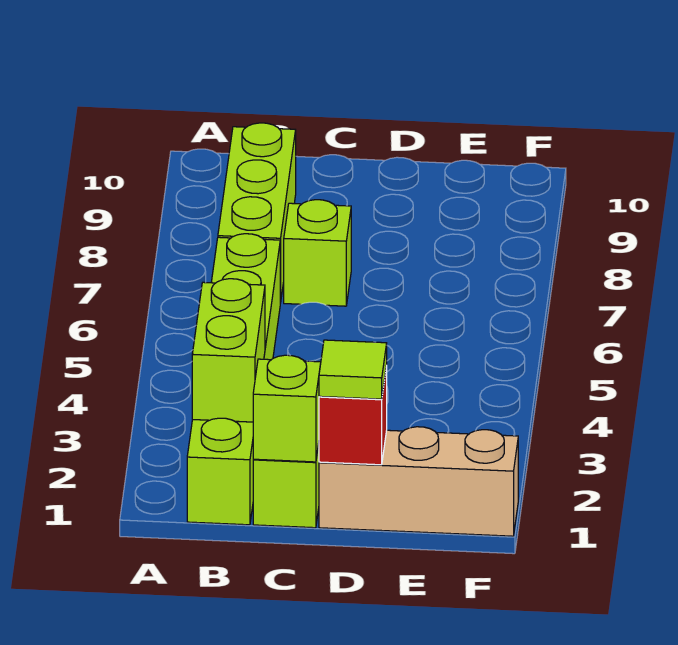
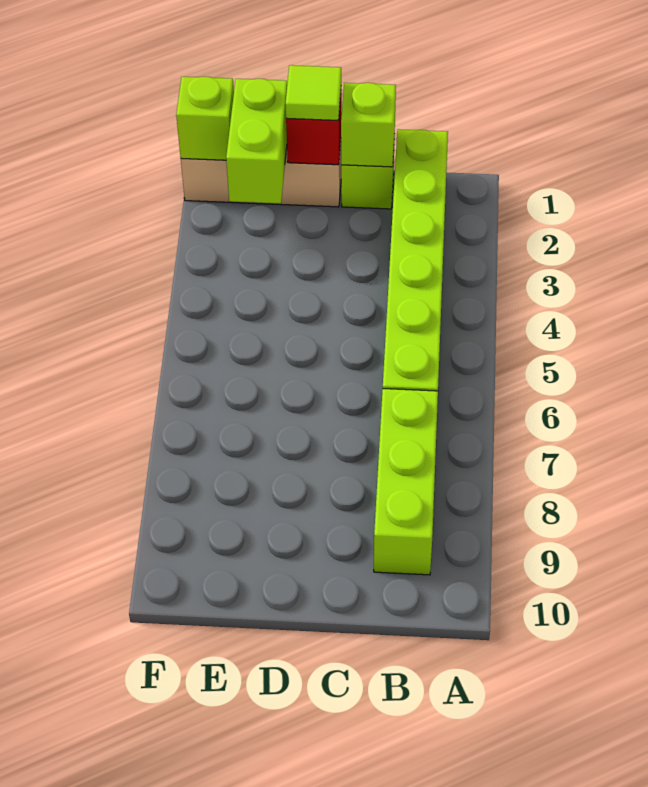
lime 1x2 brick [192,279,265,422] -> lime 1x2 brick moved to [226,79,287,204]
lime 1x1 brick [284,200,351,306] -> lime 1x1 brick moved to [176,77,234,160]

